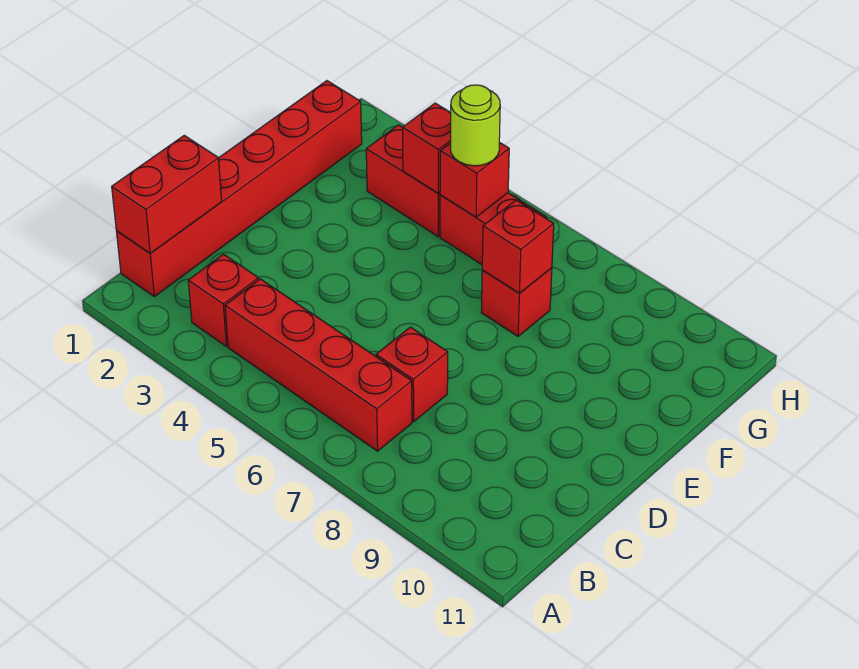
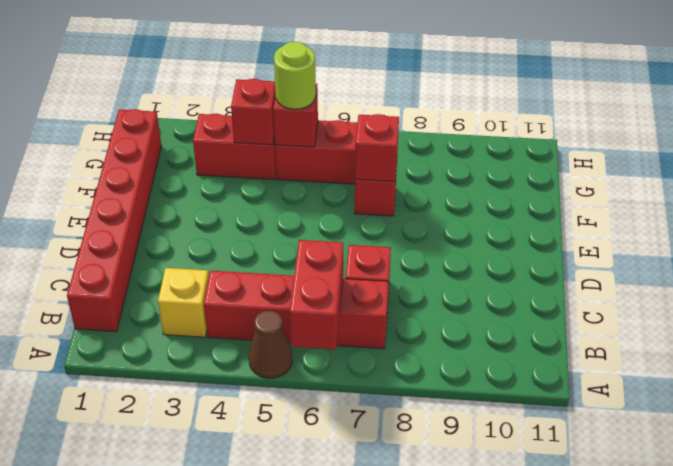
none -> brown 1x1 cone [249,310,292,378]
red 1x2 brick [112,135,222,253] -> red 1x2 brick moved to [289,240,343,349]
red 1x1 brick [188,254,259,346] -> yellow 1x1 brick [158,268,209,337]

